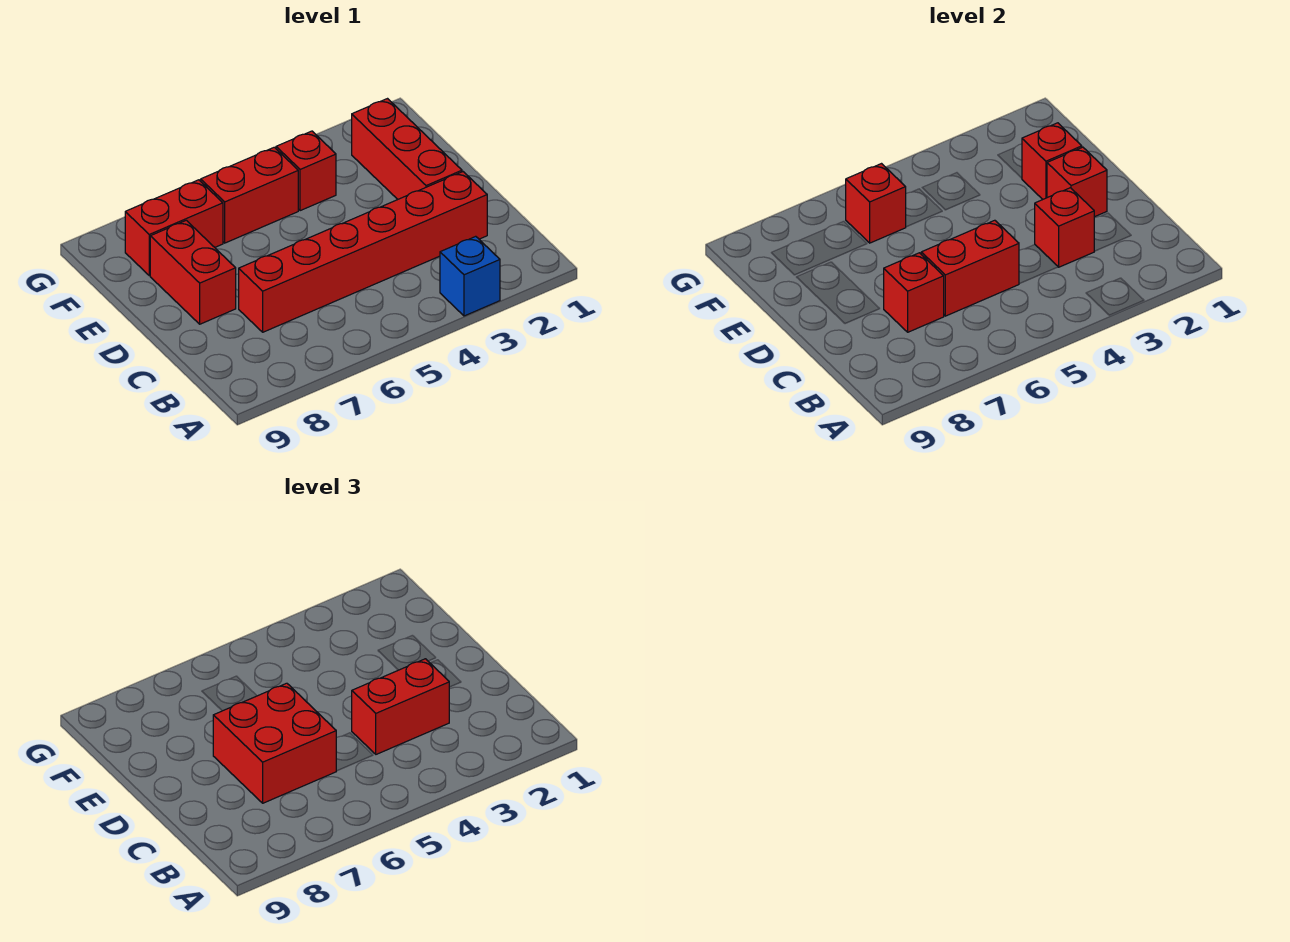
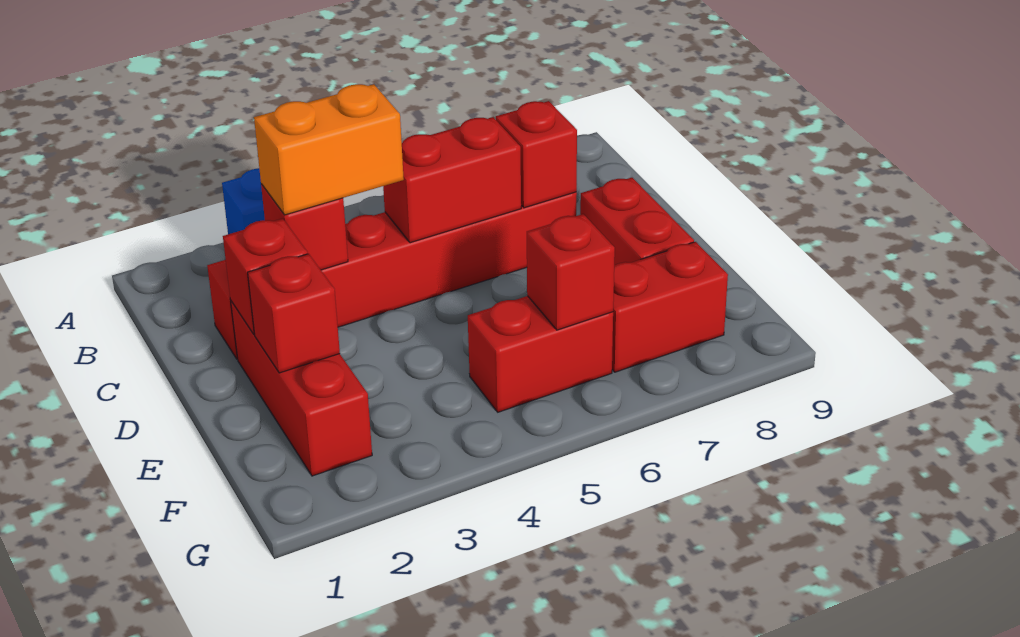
red 1x2 brick [352,659,449,754] -> orange 1x2 brick [254,84,404,215]
red 2x2 brick [213,683,336,803] -> none
red 1x1 brick [276,131,336,211] -> none

